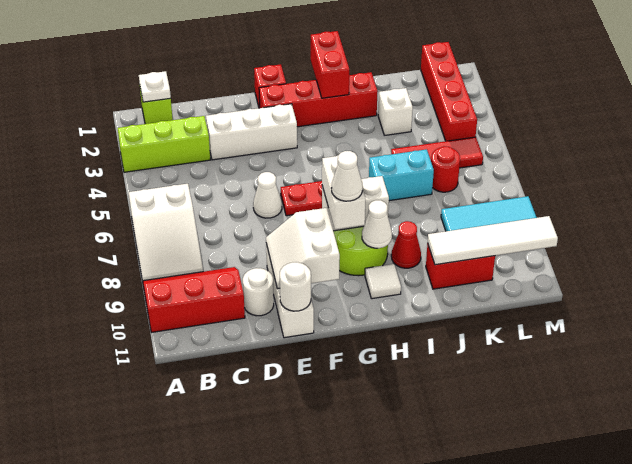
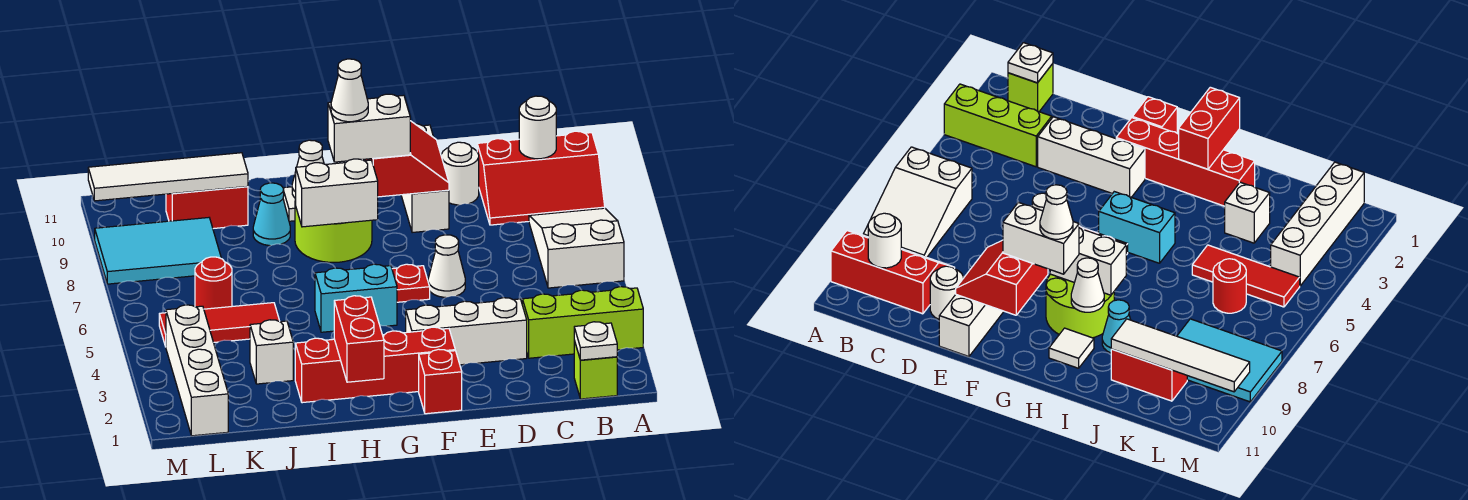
white 2x2 slope [266,208,340,289] -> red 2x2 slope [363,121,449,197]
white 1x1 round brick [280,262,311,311] -> white 1x1 round brick moved to [519,96,556,159]
white 1x2 brick [322,156,365,229] -> white 1x2 brick turned to [328,94,410,162]
cyan 1x2 brick [369,149,434,201] -> cyan 1x2 brick moved to [315,264,397,332]
red 1x1 cone [391,221,421,268] -> cyan 1x1 cone [253,183,290,246]
red 1x4 brick [421,42,477,141] -> white 1x4 brick [166,305,228,436]

